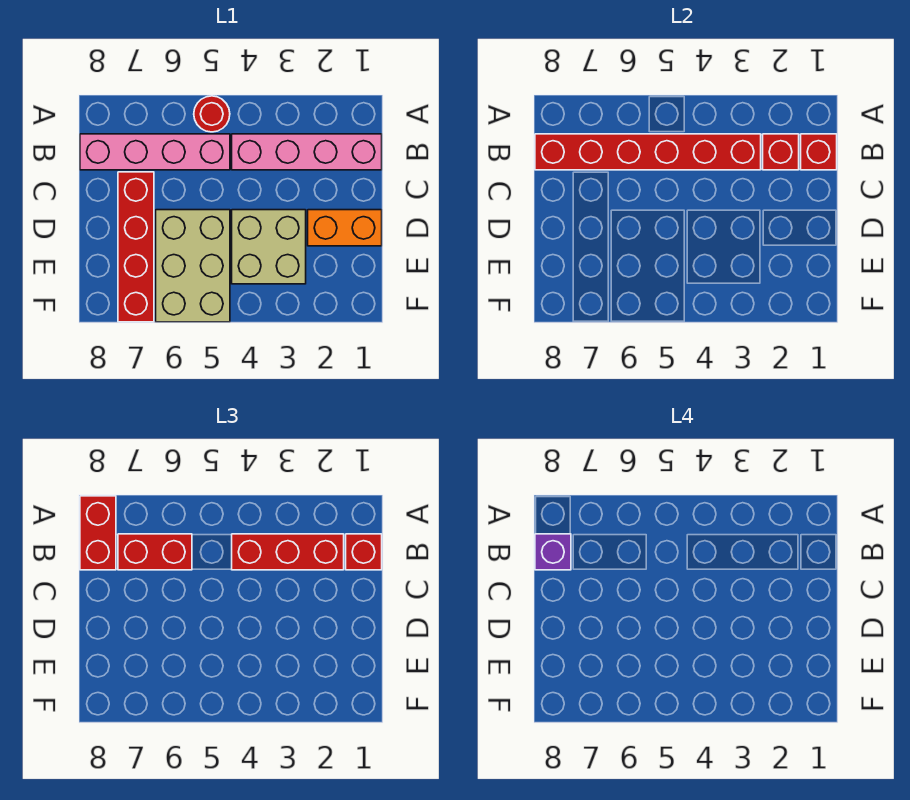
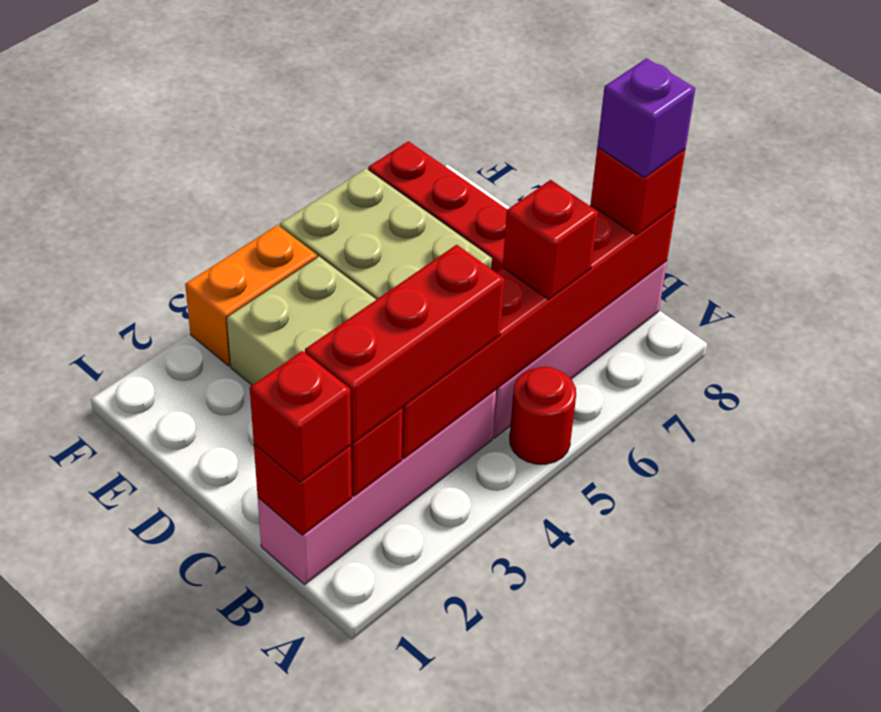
red 1x2 brick [80,496,116,570] -> red 1x1 brick [591,148,685,235]
red 1x2 brick [118,534,192,570] -> red 1x1 brick [503,180,598,300]
orange 1x2 brick [308,210,382,246] -> orange 1x2 brick moved to [185,225,317,366]

